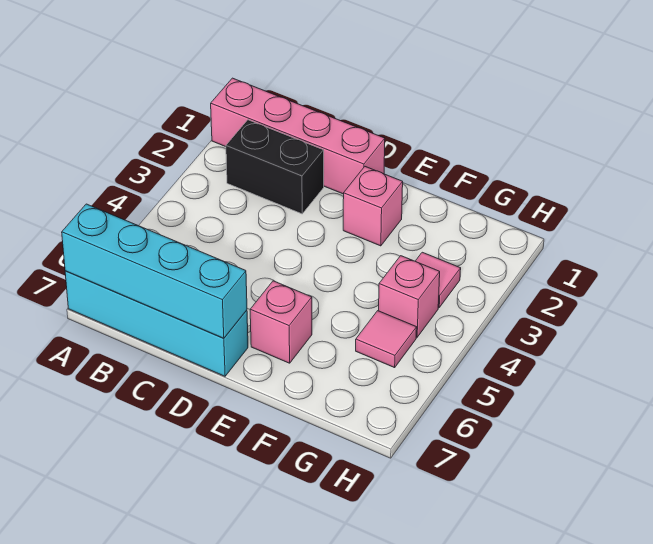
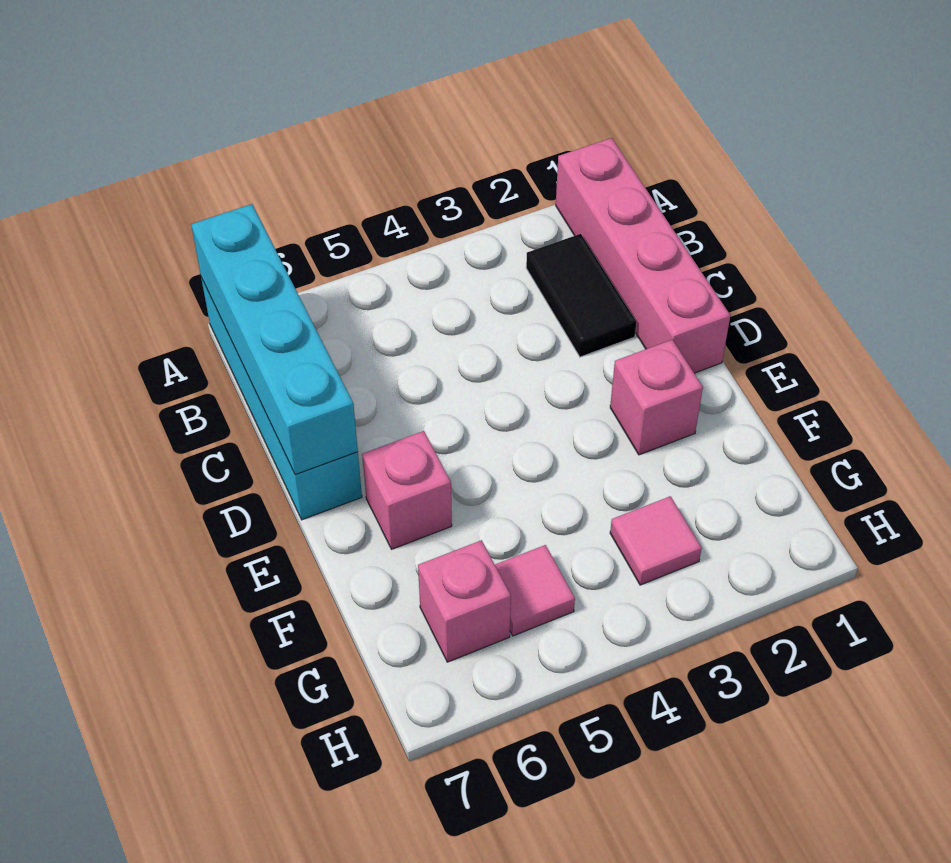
black 1x2 brick [226,120,324,214] -> black 1x2 tile [526,234,636,357]
pink 1x1 brick [379,256,440,337] -> pink 1x1 brick moved to [418,540,511,662]

